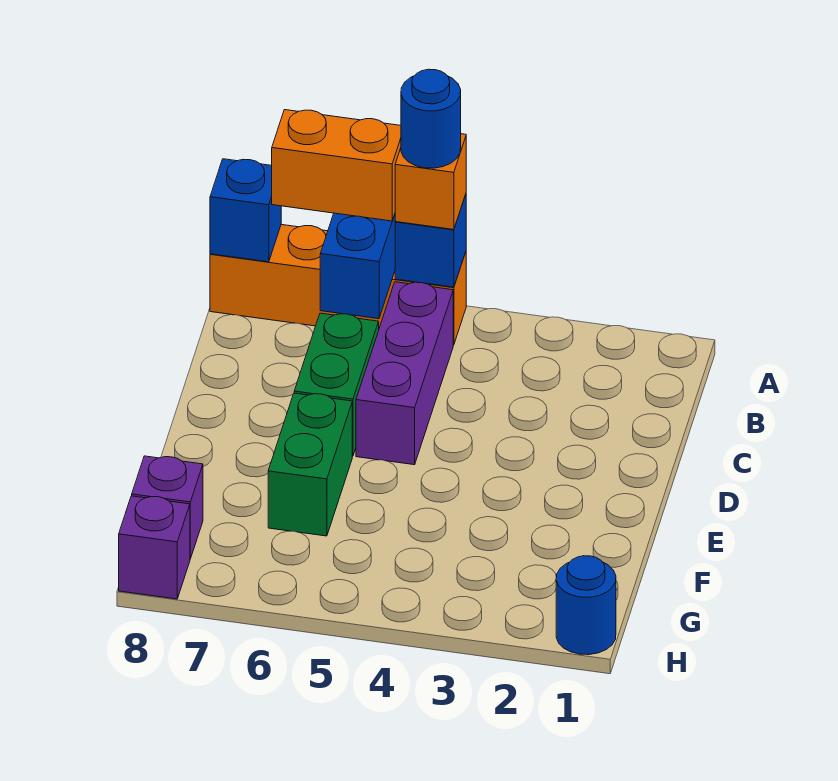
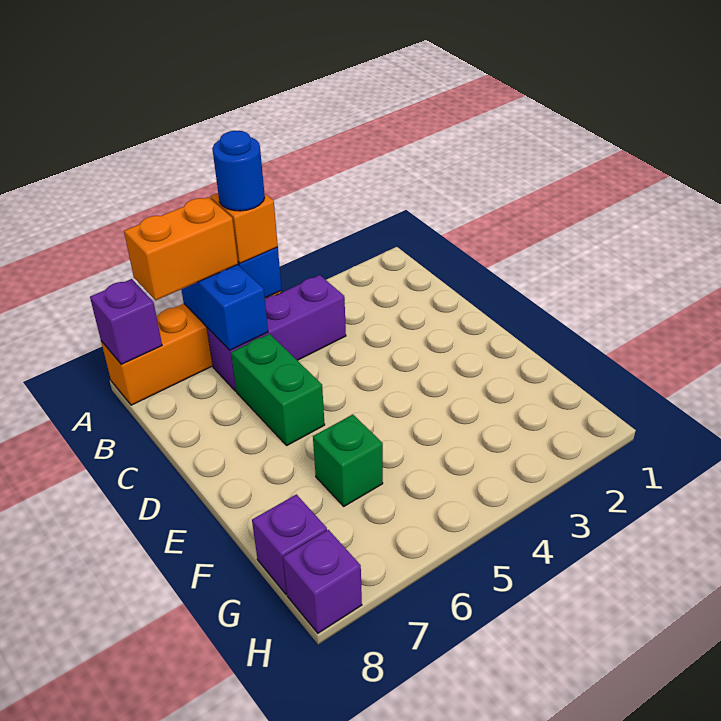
blue 1x1 brick [210,159,281,262] -> purple 1x1 brick [90,279,162,364]
purple 1x3 brick [356,282,453,465] -> purple 1x3 brick turned to [207,275,346,391]
green 1x2 brick [268,393,352,536] -> green 1x1 brick [313,415,383,506]
blue 1x1 round brick [556,556,616,655] -> none

